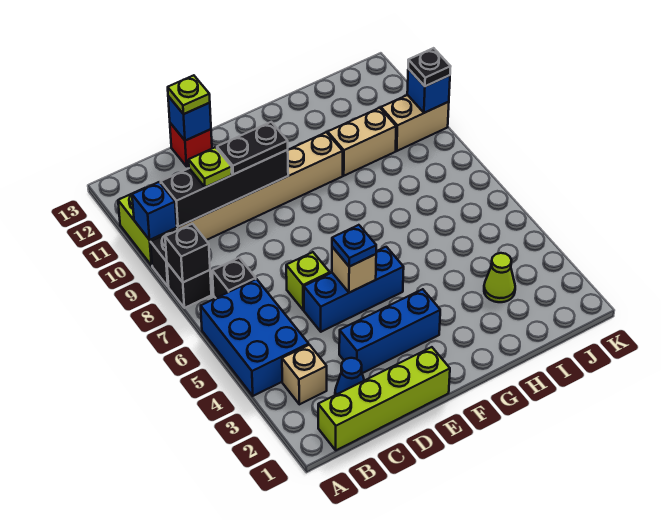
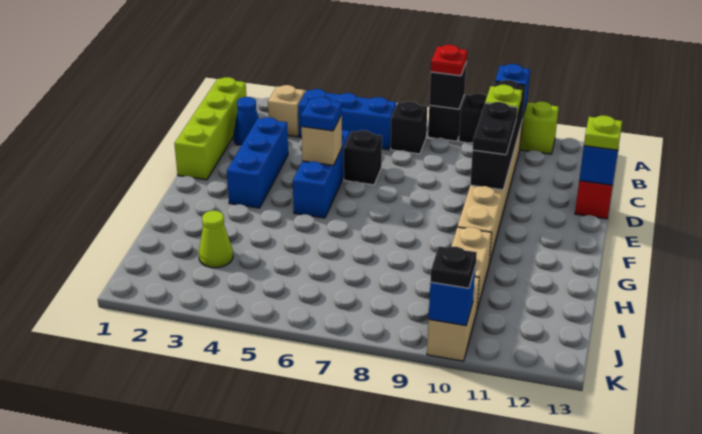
blue 2x3 brick [201,279,309,396] -> blue 1x3 brick [298,89,396,150]
none -> red 1x1 plate [431,45,467,76]
lime 1x1 brick [286,252,330,310] -> black 1x1 brick [344,130,382,185]

